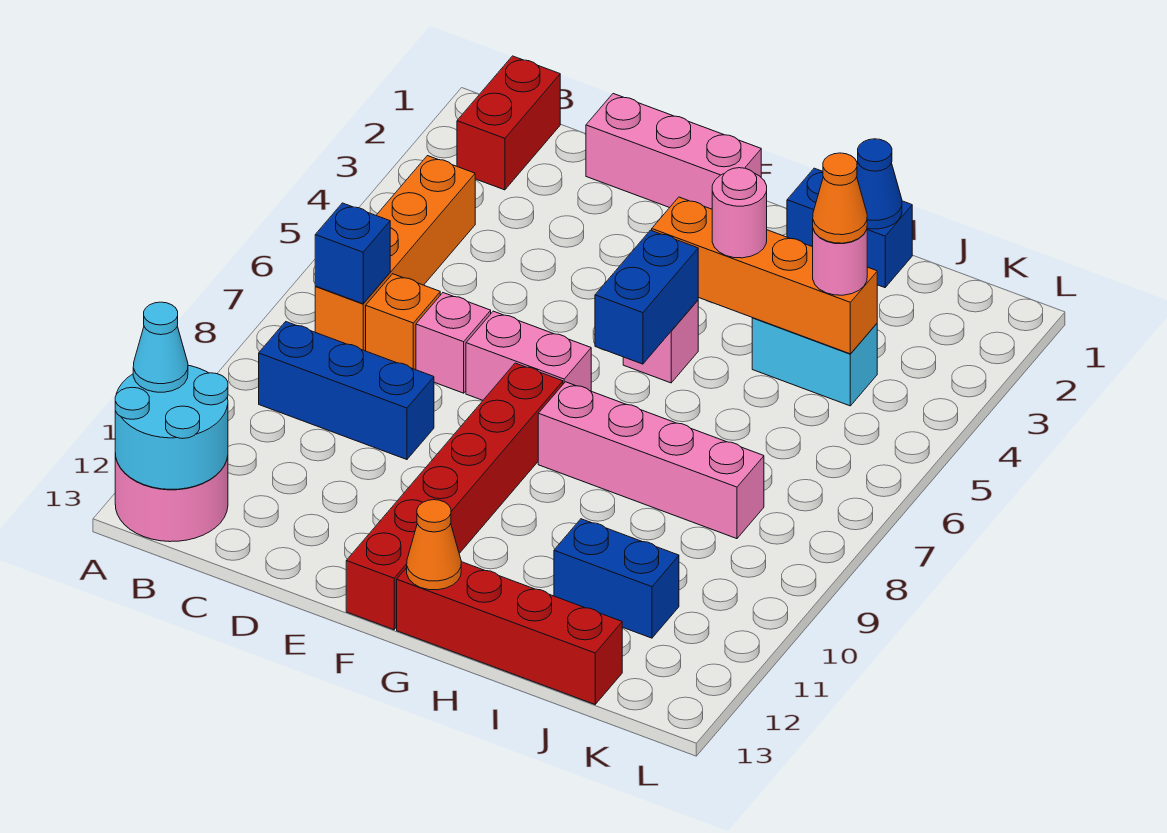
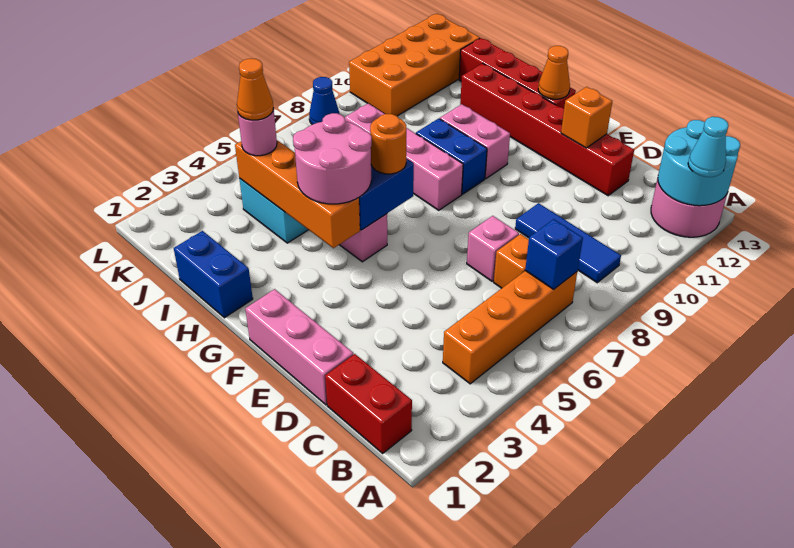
red 1x2 brick [457,56,560,190] -> red 1x2 brick turned to [325,354,412,453]
blue 1x3 brick [259,322,434,460] -> blue 1x3 tile [515,203,621,283]
pink 1x2 brick [466,311,591,400] -> pink 1x2 brick moved to [440,104,510,179]
none -> orange 1x1 brick [561,87,612,148]
red 1x6 brick [346,363,563,630] -> red 1x6 brick turned to [460,63,634,196]
none -> orange 1x1 round brick [370,114,406,174]
pink 1x1 round brick [712,168,767,258] -> pink 2x2 round brick [293,113,372,204]
blue 1x1 cone [857,139,902,229] -> blue 1x1 cone moved to [309,77,339,125]
blue 1x2 brick [554,519,679,638] -> blue 1x2 brick moved to [416,119,487,194]
none -> orange 2x4 brick [349,14,480,116]

